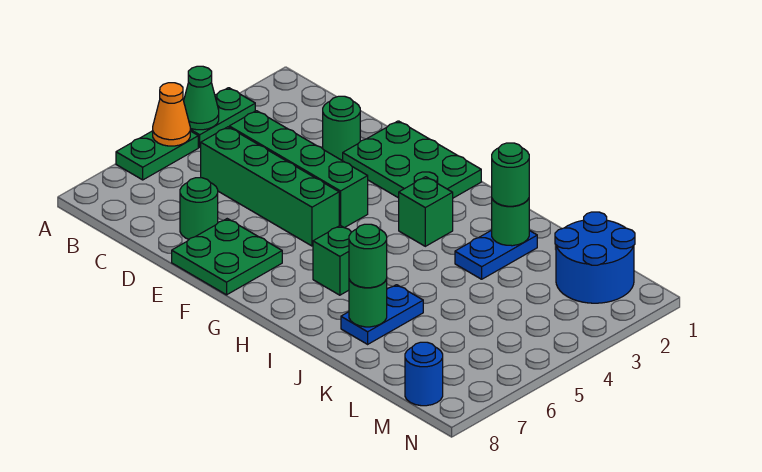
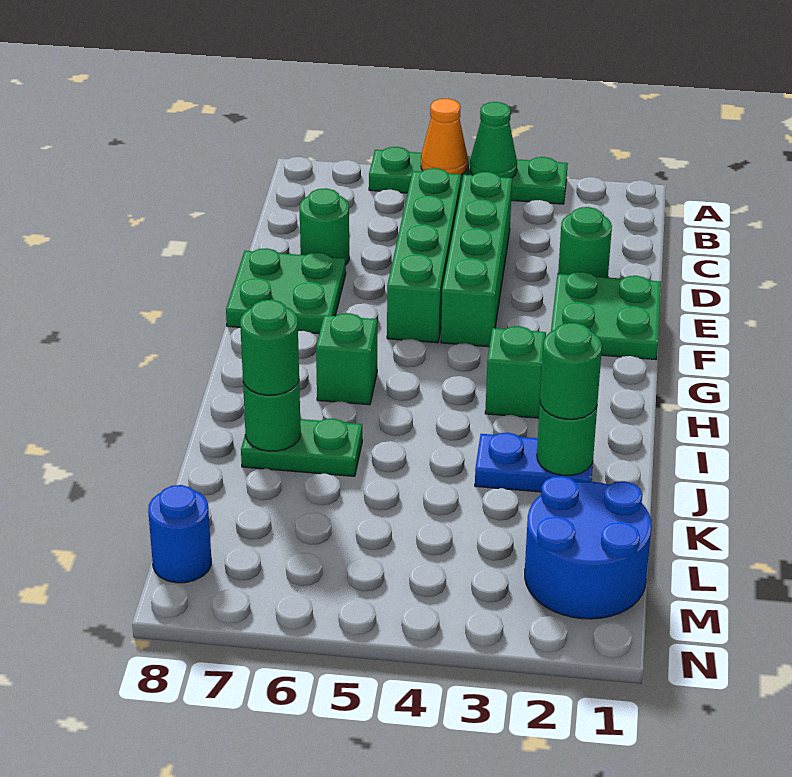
green 2x3 plate [343,121,481,198] -> green 2x2 plate [551,272,661,359]
blue 1x2 plate [341,285,423,344] -> green 1x2 plate [241,419,362,476]

